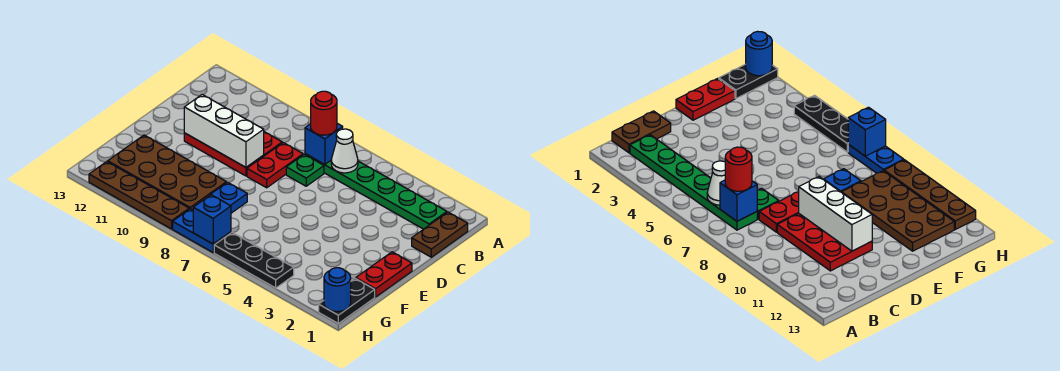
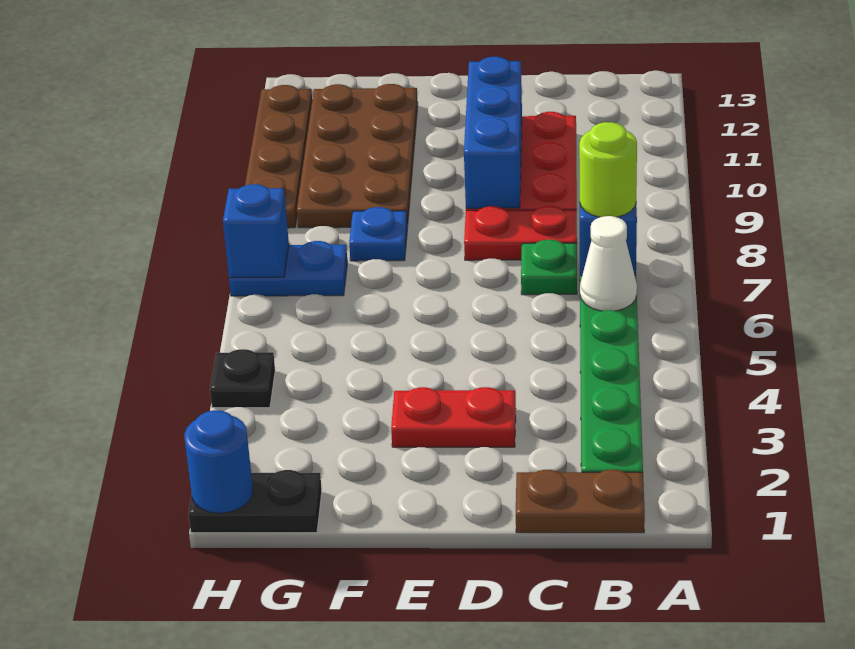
red 1x1 round brick [311,91,337,135] -> lime 1x1 round brick [579,122,637,217]
white 1x3 brick [184,95,264,167] -> blue 1x3 brick [464,57,522,208]
red 1x2 plate [356,252,412,297] -> red 1x2 plate moved to [391,387,516,447]
black 1x3 plate [214,233,294,288] -> black 1x1 plate [210,349,275,408]
blue 1x2 plate [173,209,231,252] -> blue 1x2 plate turned to [229,241,348,296]

